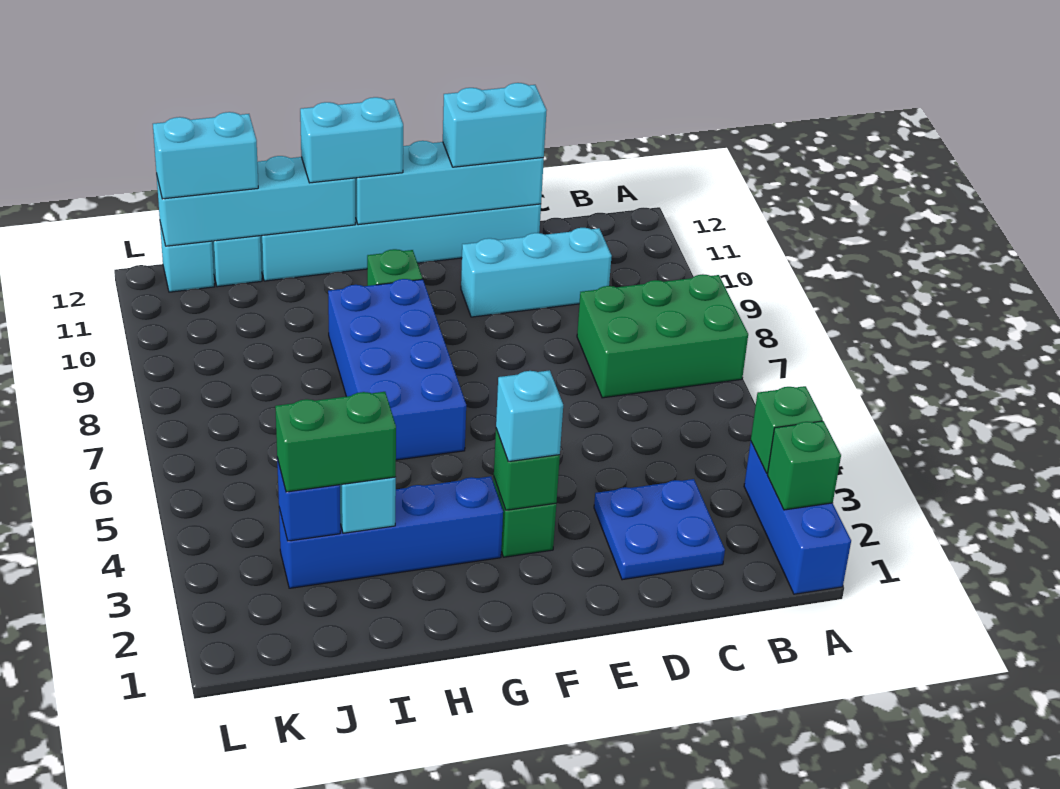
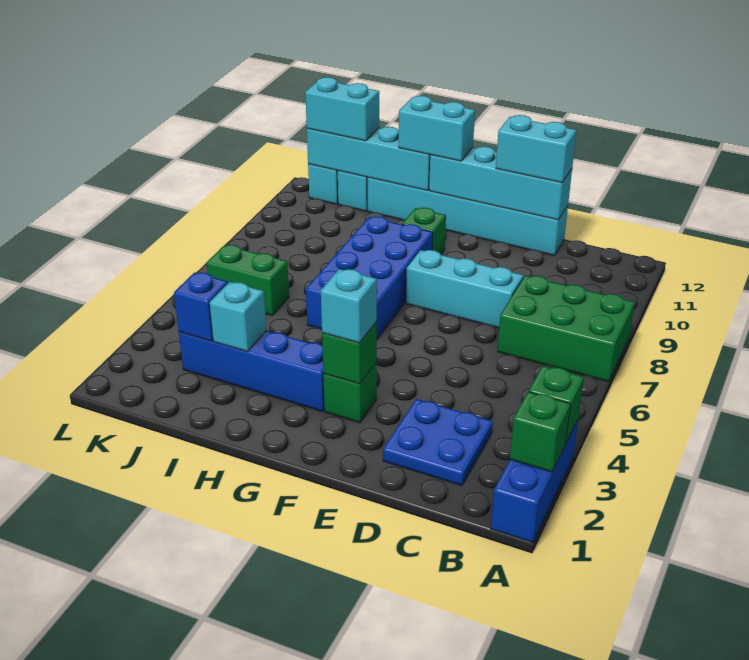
cyan 1x3 brick [461,228,612,317] -> cyan 1x3 brick moved to [406,250,523,328]
green 1x2 brick [275,392,396,492] -> green 1x2 brick moved to [206,245,289,316]

